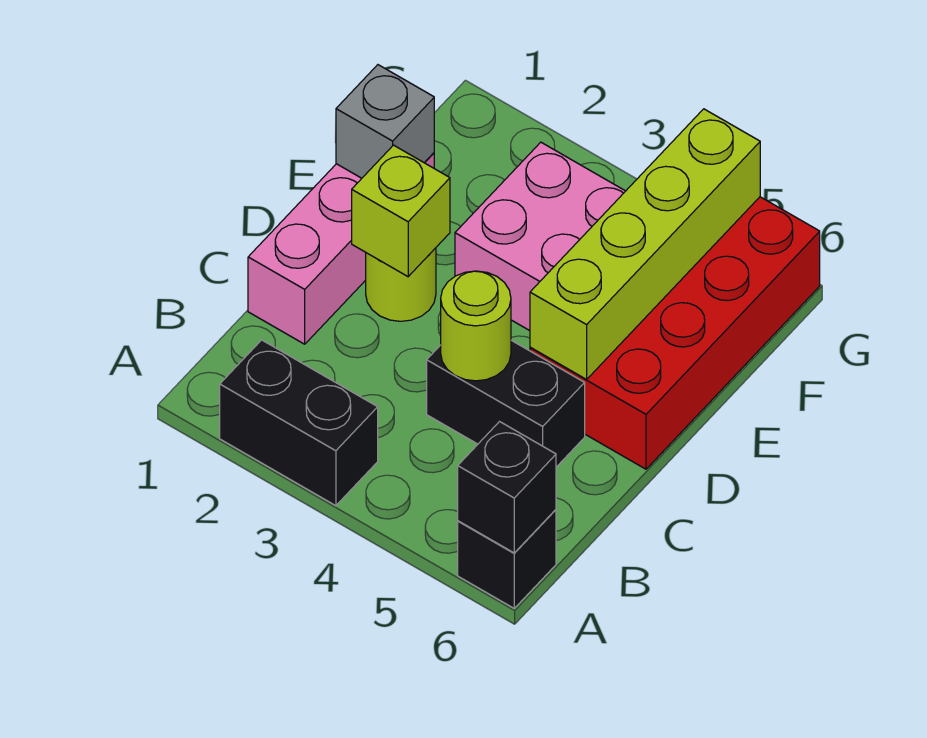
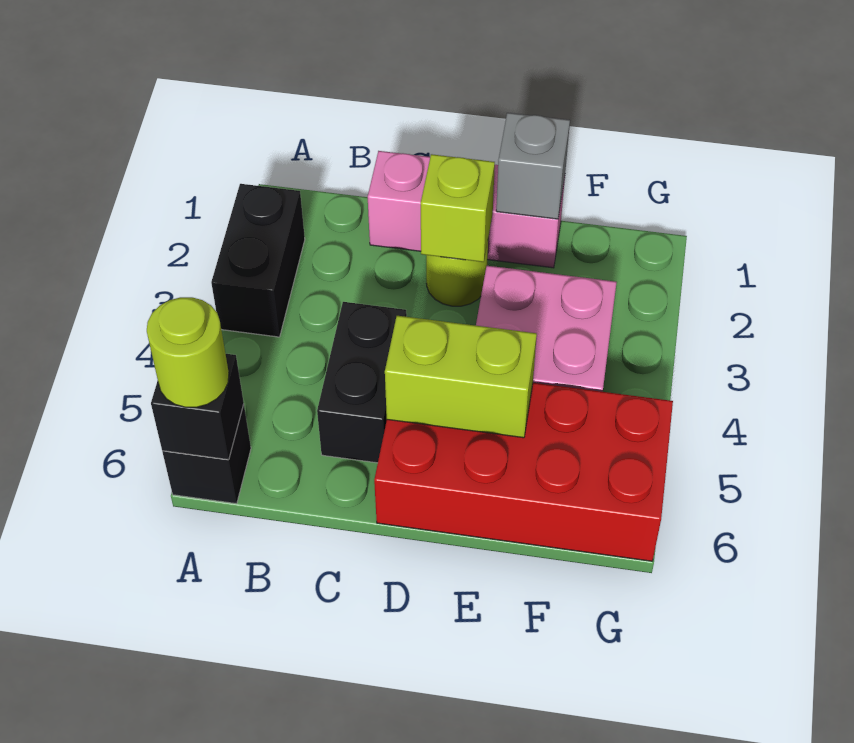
lime 1x1 round brick [441,271,511,381] -> lime 1x1 round brick moved to [147,297,229,407]
lime 1x4 brick [530,109,760,379] -> lime 1x2 brick [385,316,537,438]

